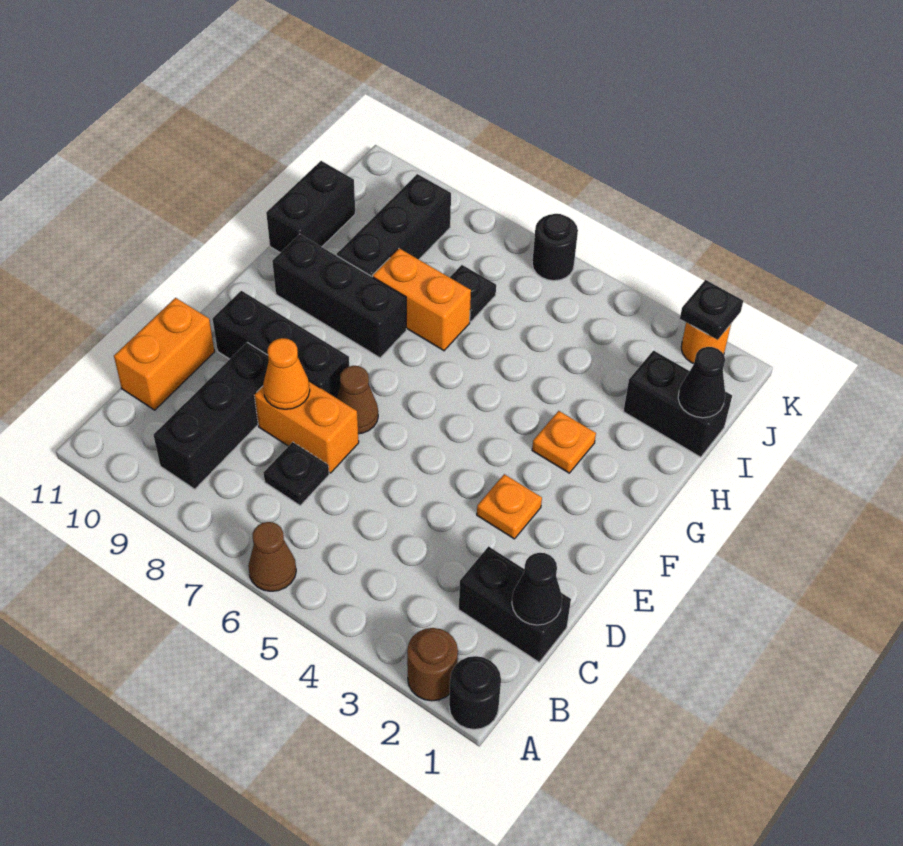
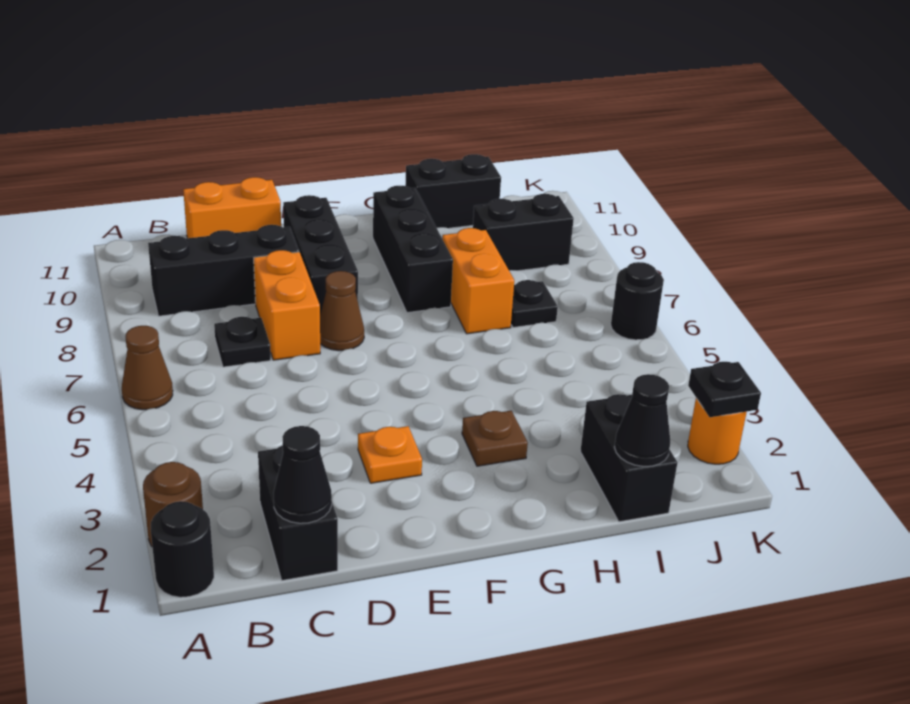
orange 1x1 cone [263,338,310,409] -> none
orange 1x1 plate [532,411,596,473] -> brown 1x1 plate [462,411,528,466]
black 1x3 brick [337,174,451,277] -> black 1x2 brick [473,194,574,271]

